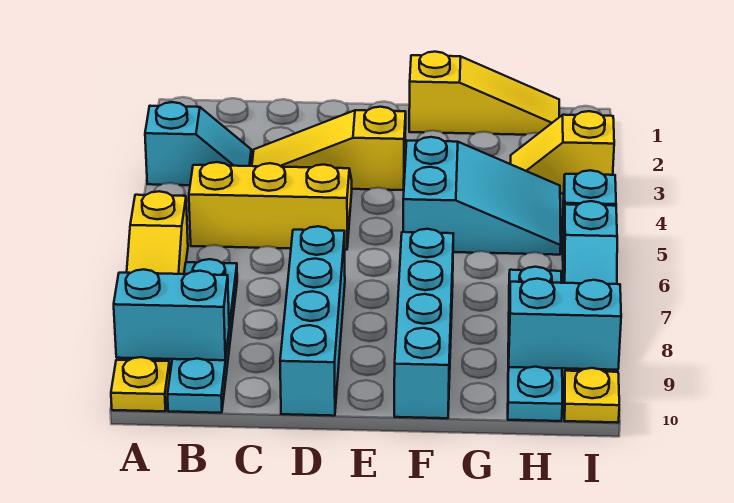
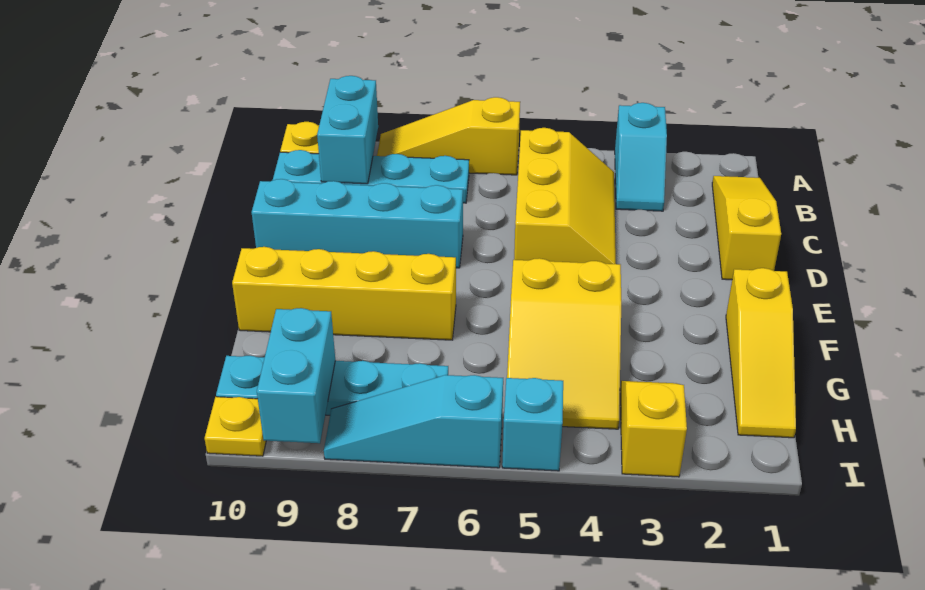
yellow 1x3 slope [252,107,406,190] -> yellow 1x3 slope moved to [712,176,781,280]
cyan 2x3 slope [403,137,561,255] -> yellow 2x3 slope [507,258,621,429]
cyan 1x4 brick [394,229,453,418] -> yellow 1x4 brick [232,247,456,340]

